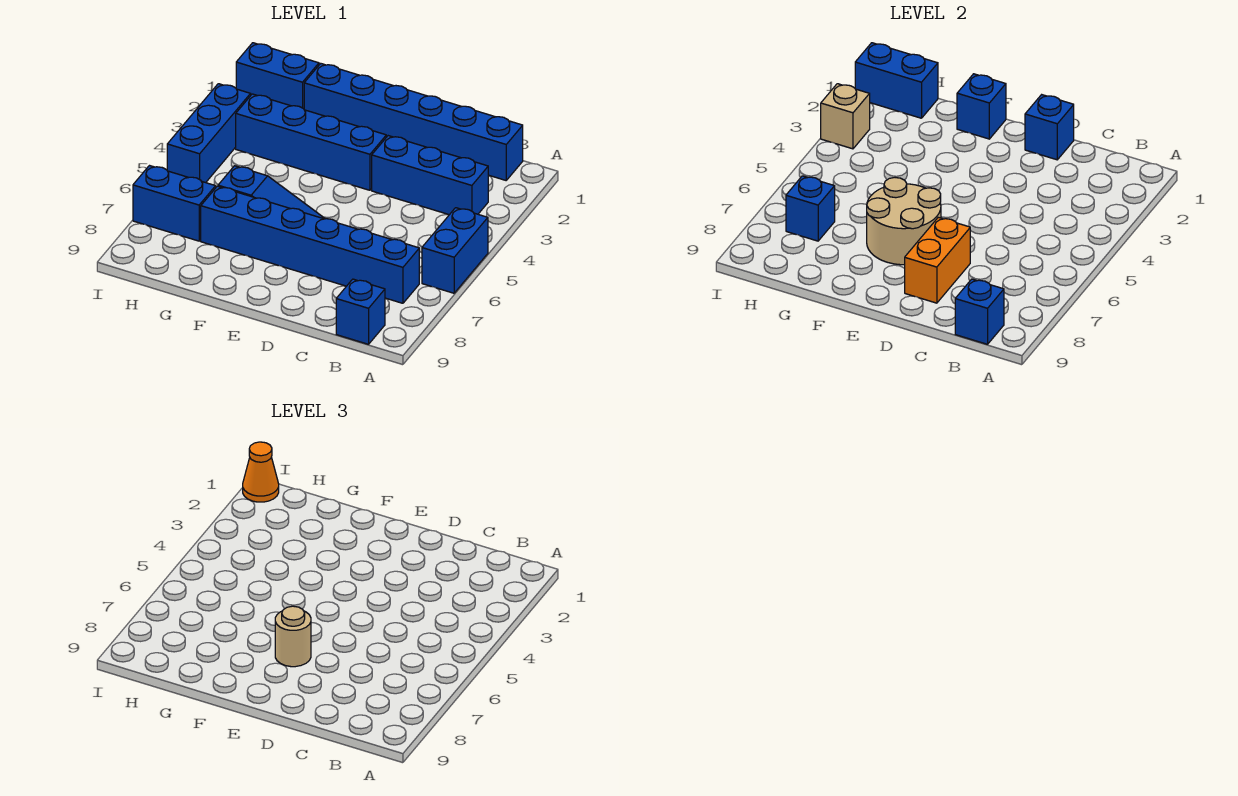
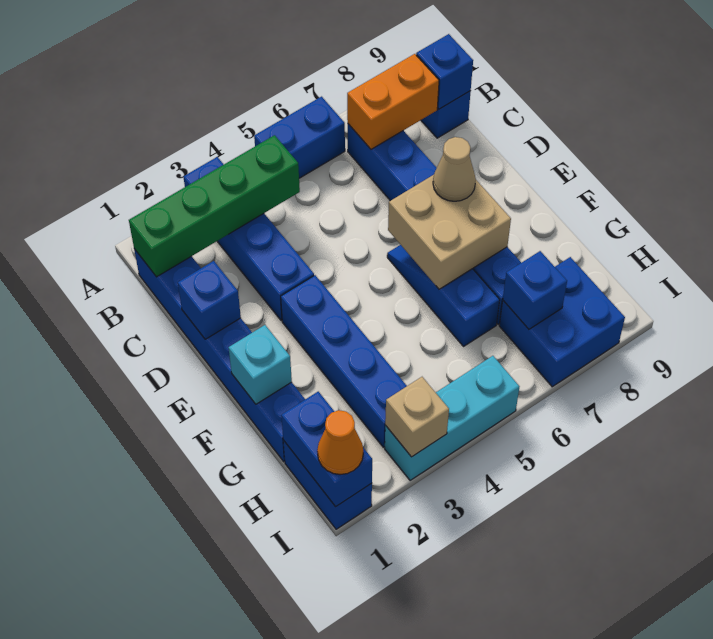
none -> green 1x4 brick [129,135,300,277]
blue 1x3 brick [372,136,488,215] -> blue 1x4 brick [183,157,314,321]
orange 1x2 brick [905,217,970,303] -> orange 1x2 brick moved to [347,54,439,149]
tan 2x2 round brick [867,178,941,265] -> tan 2x2 brick [388,175,511,289]
tan 1x1 round brick [275,606,311,667] -> tan 1x1 cone [433,137,476,201]
blue 1x1 brick [957,74,1006,139] -> cyan 1x1 brick [229,325,292,404]
blue 1x2 brick [133,166,216,241] -> blue 2x2 brick [499,257,625,387]
blue 1x3 brick [167,84,251,183] -> cyan 1x3 brick [385,356,519,481]

